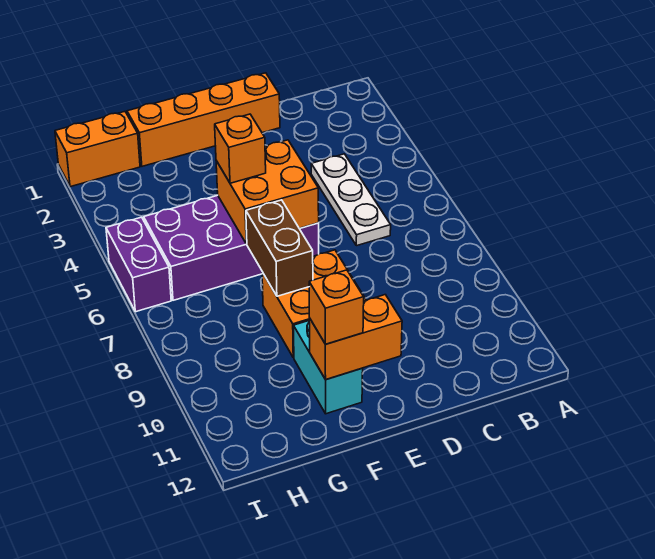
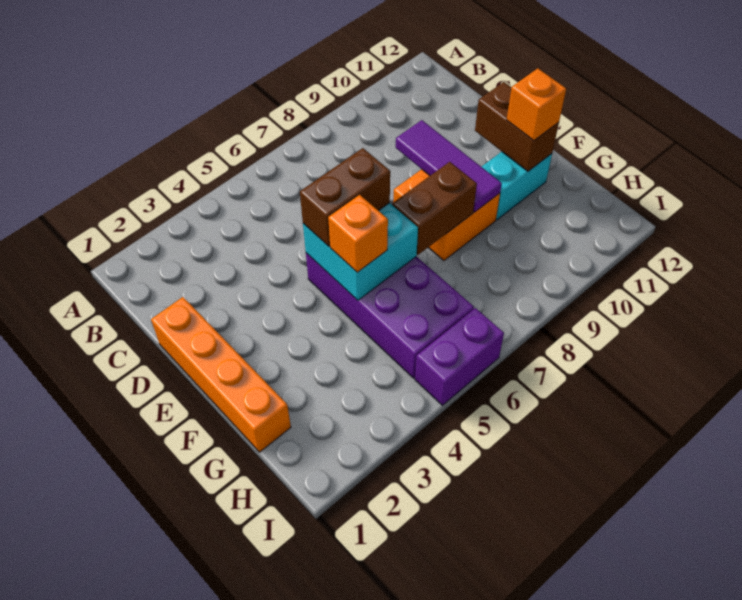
white 1x3 plate [311,154,391,246] -> none
none -> purple 1x3 tile [396,120,502,212]
orange 2x2 brick [216,140,319,244] -> cyan 2x2 brick [303,203,418,300]
none -> brown 1x2 brick [300,148,390,246]
orange 1x2 brick [309,295,402,379] -> brown 1x2 brick [475,82,559,171]
orange 1x2 brick [55,112,140,187] -> none

